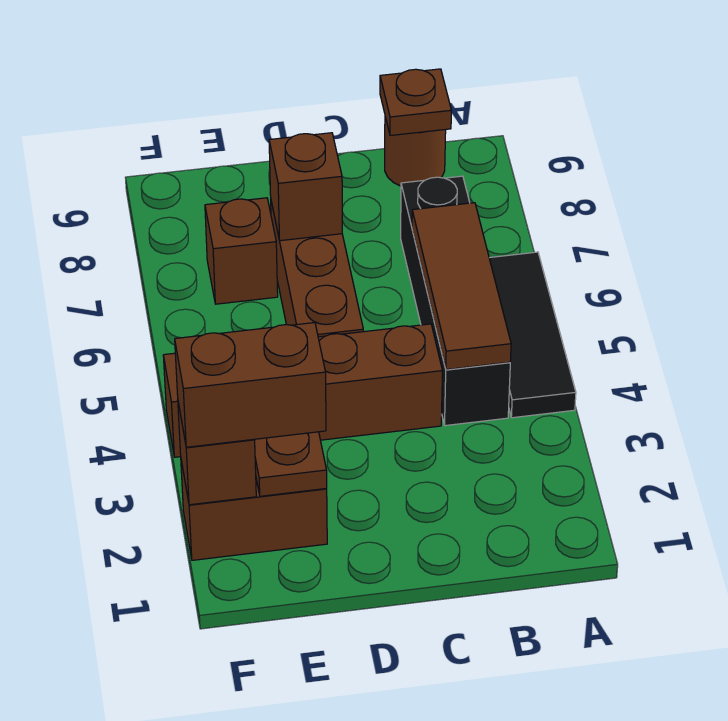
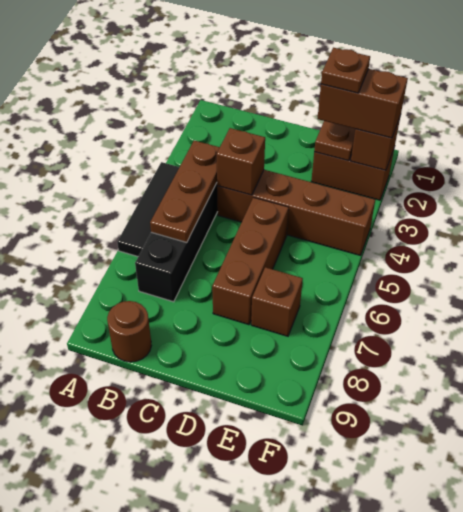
brown 1x3 tile [412,203,511,370] -> brown 1x3 plate [150,141,220,242]
brown 1x1 plate [380,69,451,135] -> brown 1x1 plate moved to [321,48,370,93]
brown 1x1 brick [269,133,342,241] -> brown 1x1 brick moved to [217,128,265,195]

